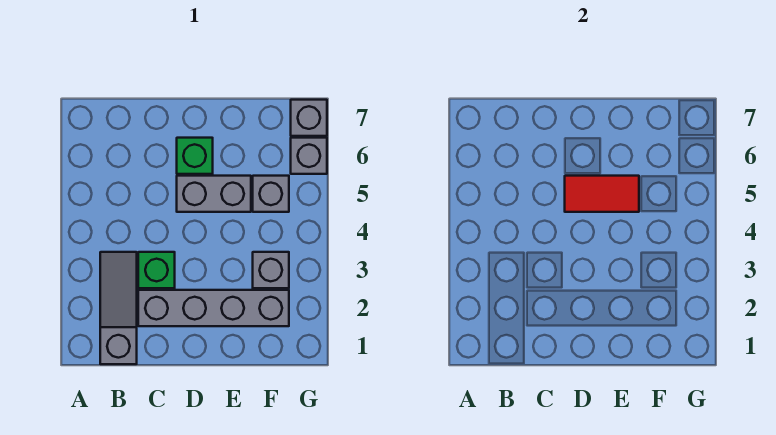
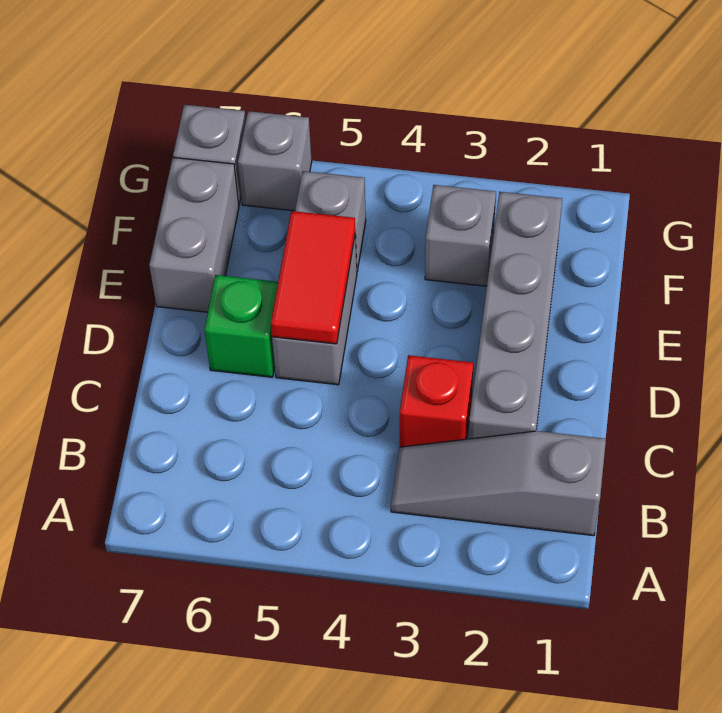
green 1x1 brick [138,252,175,288] -> red 1x1 brick [400,355,473,447]
none -> grey 1x2 brick [149,158,239,312]

